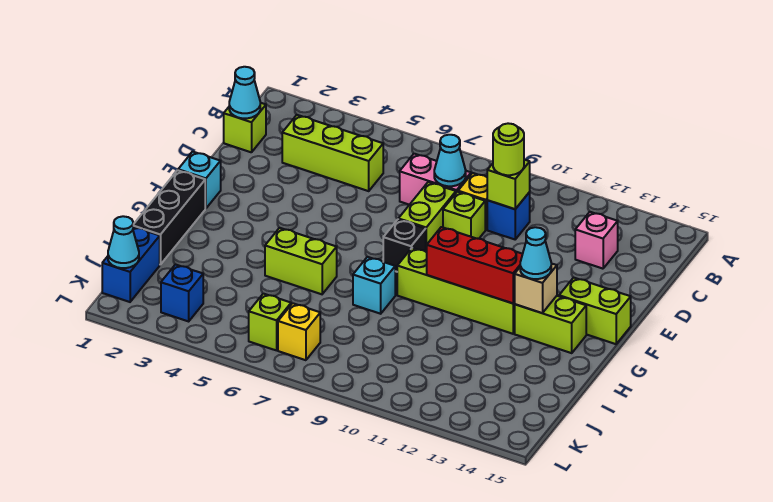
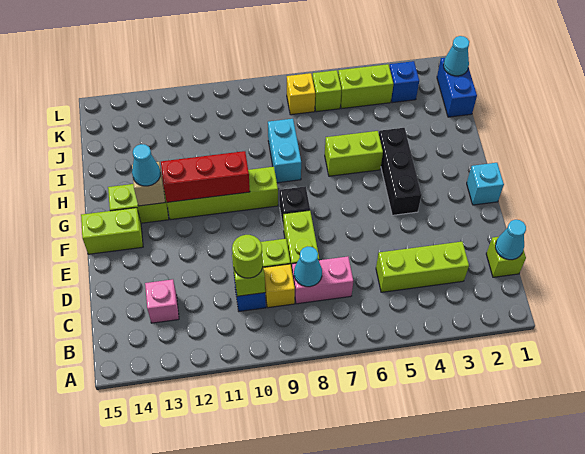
black 1x3 brick [133,170,205,265] -> black 1x3 brick moved to [379,128,422,215]
cyan 1x1 brick [353,257,395,314] -> cyan 1x2 brick [268,119,301,183]
none -> lime 1x2 brick [338,64,393,109]

